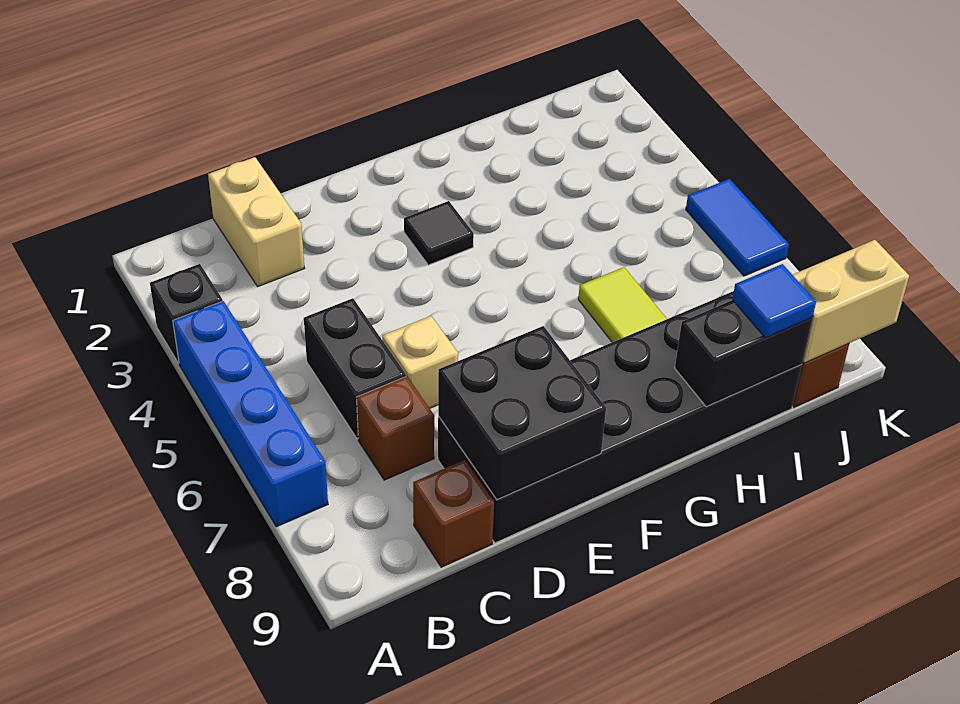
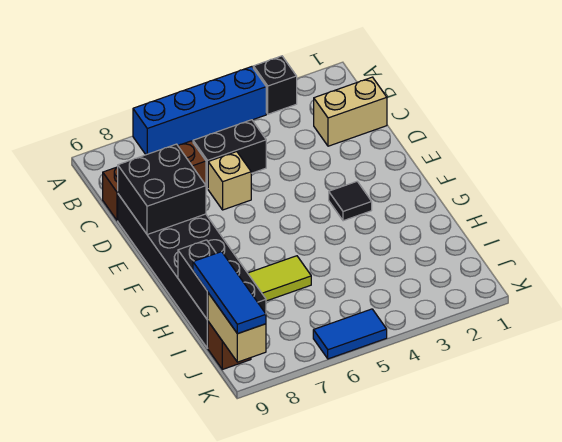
blue 1x1 tile [732,264,816,338] -> blue 1x3 tile [193,252,266,334]

